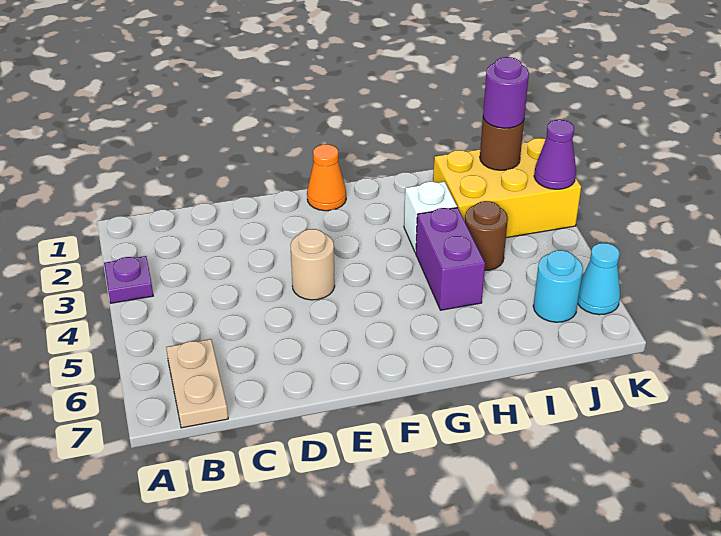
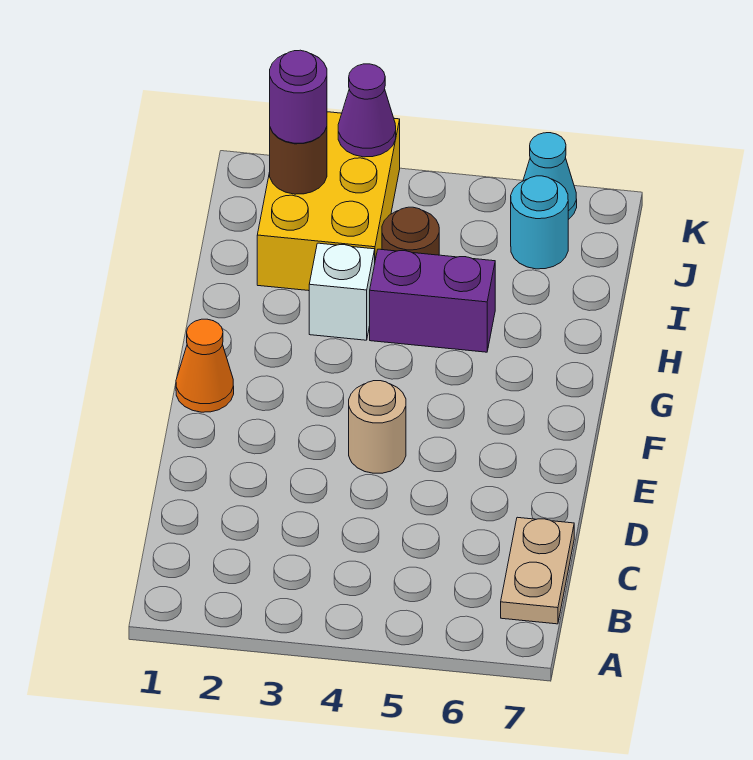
purple 1x1 plate [104,256,153,303] -> none
tan 1x2 plate [166,339,228,428] -> tan 1x2 plate turned to [501,517,574,624]

